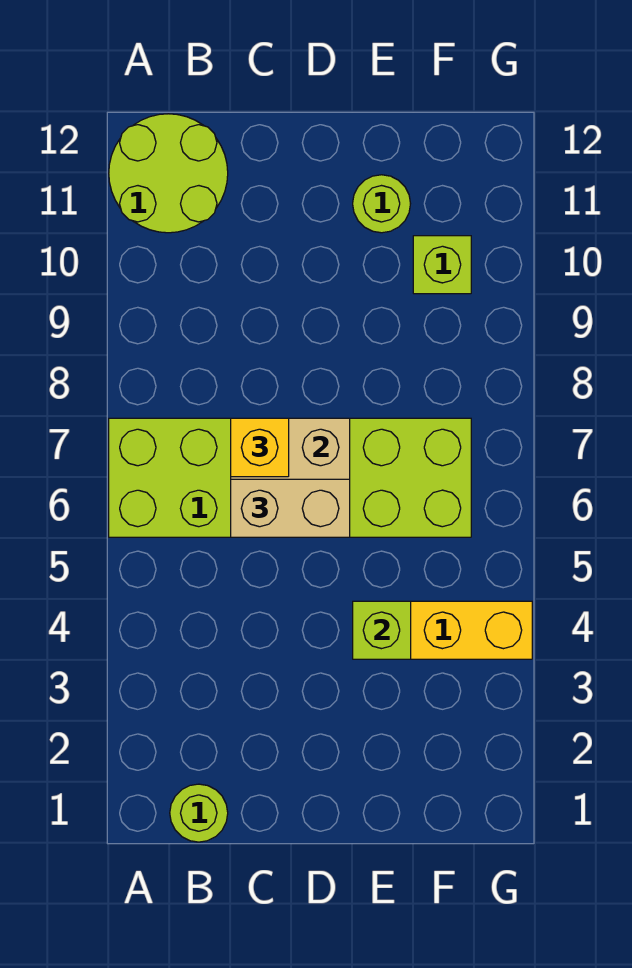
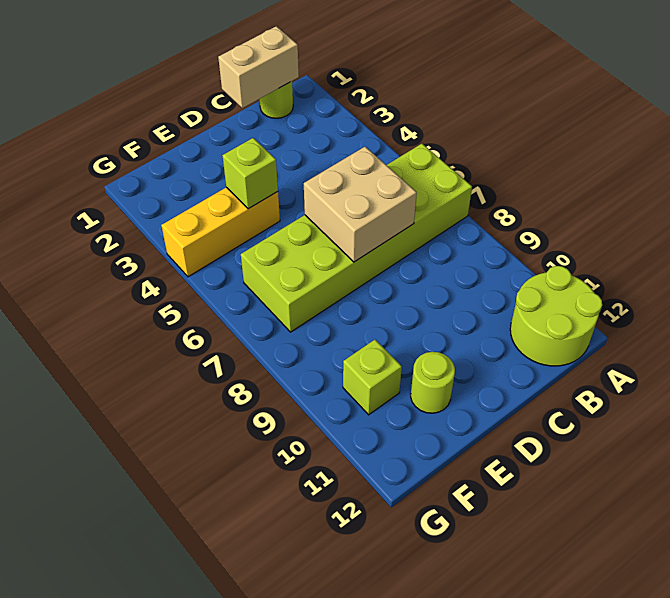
tan 1x2 brick [231,479,350,537] -> tan 1x2 brick moved to [218,26,299,108]
yellow 1x1 brick [231,418,289,477] -> none

